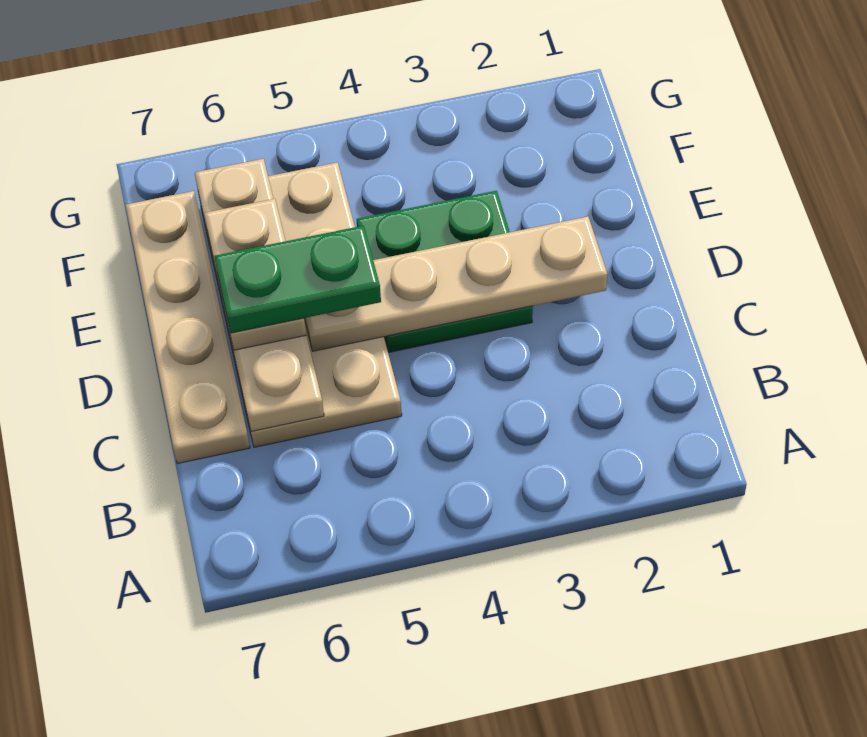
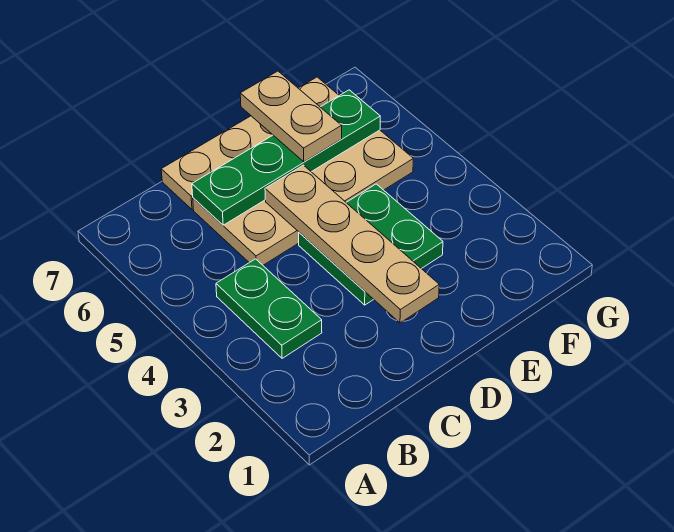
tan 1x4 plate [195,159,324,431] -> green 1x4 plate [192,90,380,225]
green 1x2 plate [214,226,381,333] -> green 1x2 plate moved to [216,259,322,358]
tan 1x2 plate [204,199,306,350] -> tan 1x2 plate turned to [240,71,342,162]

